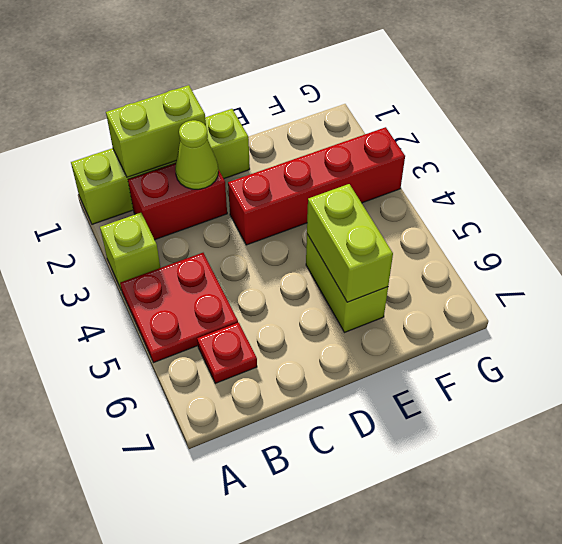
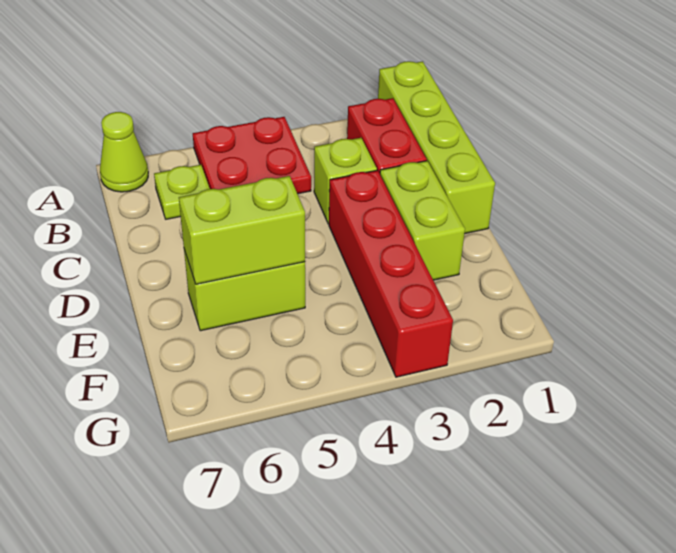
lime 1x1 brick [100,213,160,289] -> lime 1x1 brick moved to [314,138,377,224]
lime 1x2 brick [106,85,206,177] -> lime 1x2 brick moved to [380,161,465,280]
red 1x1 plate [197,322,257,383] -> lime 1x1 plate [154,165,210,219]
lime 1x1 cone [175,120,218,189] -> lime 1x1 cone moved to [100,112,148,192]

